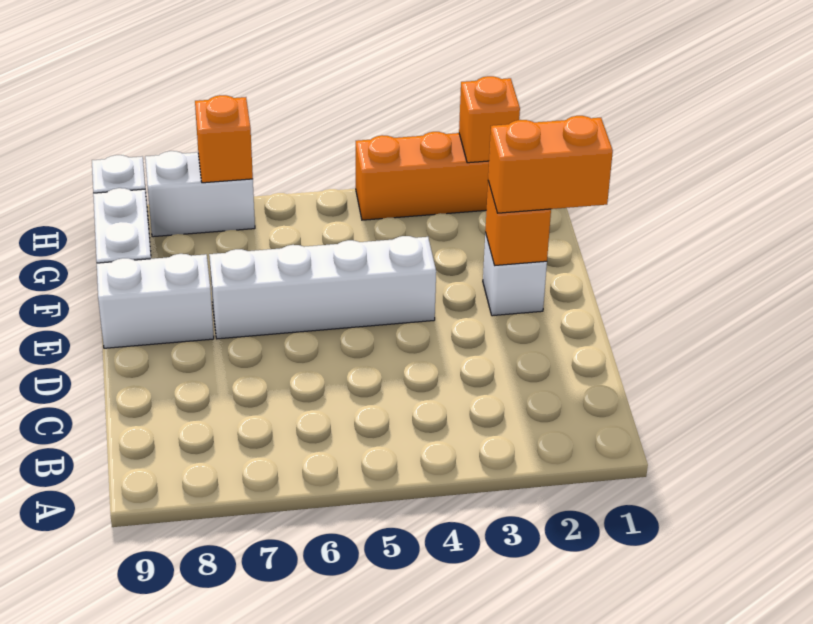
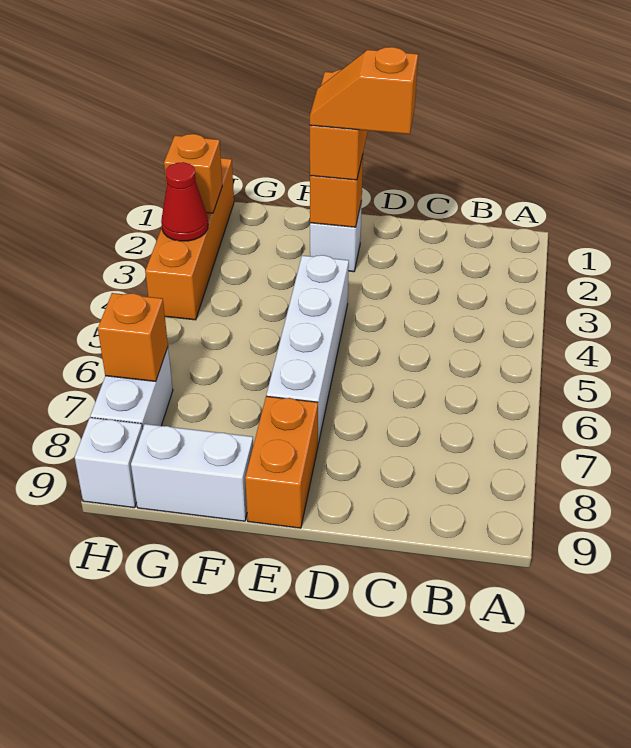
none -> orange 1x2 slope [310,47,418,134]
white 1x2 brick [97,254,214,348] -> orange 1x2 brick [245,396,318,528]
none -> red 1x1 cone [161,162,208,241]

